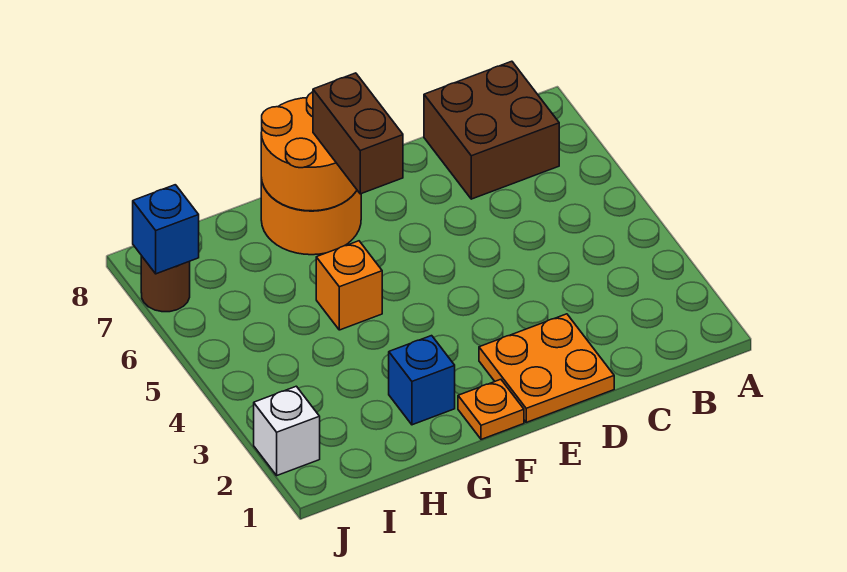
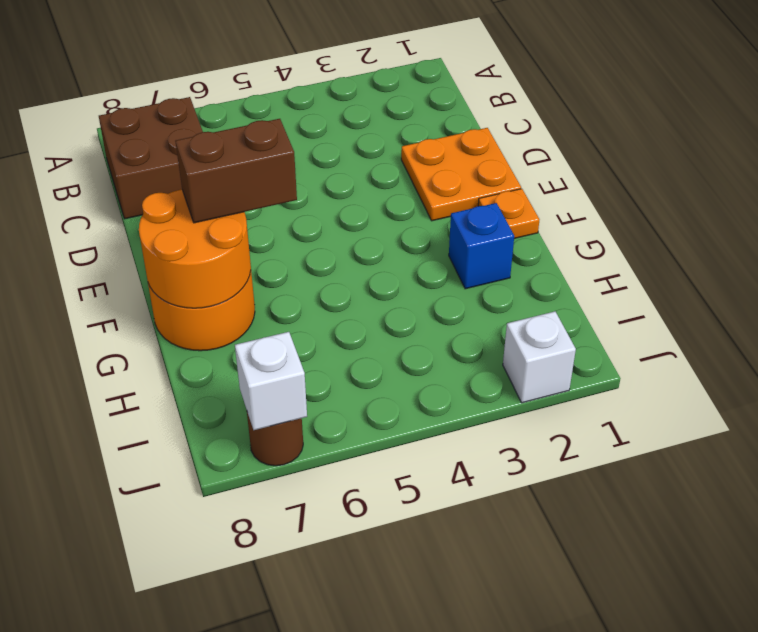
orange 1x1 brick [316,241,382,330] -> none
blue 1x1 brick [133,185,199,274] -> white 1x1 brick [235,332,307,430]

